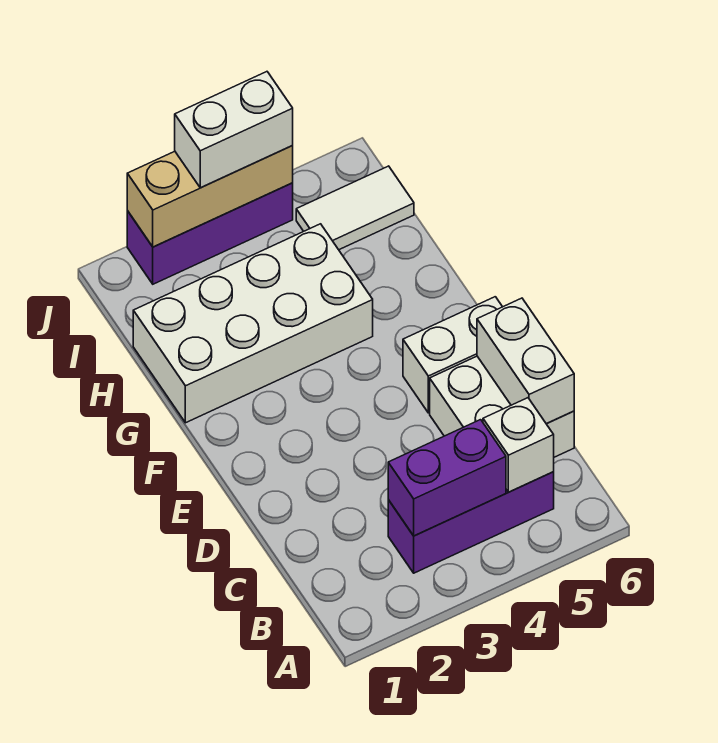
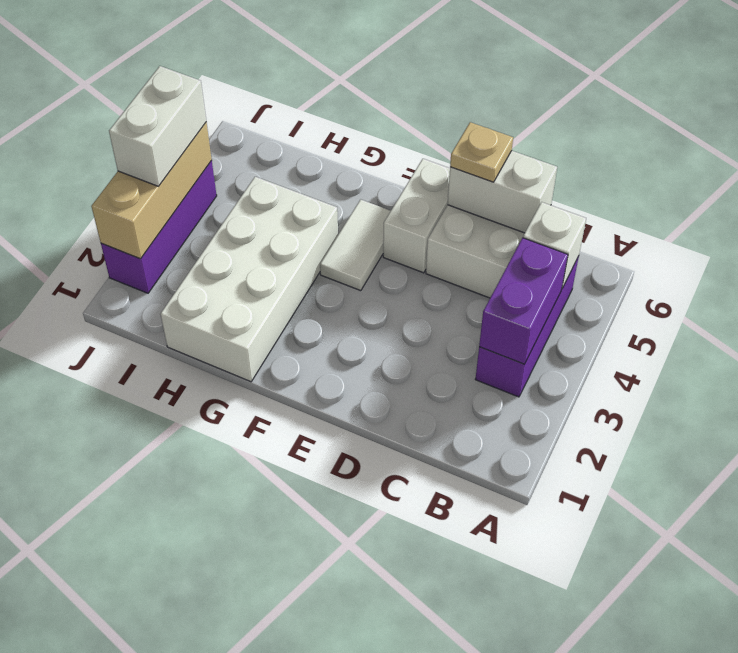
none -> tan 1x1 plate [450,122,513,182]
white 1x2 tile [296,166,414,250] -> white 1x2 tile moved to [320,200,391,291]

